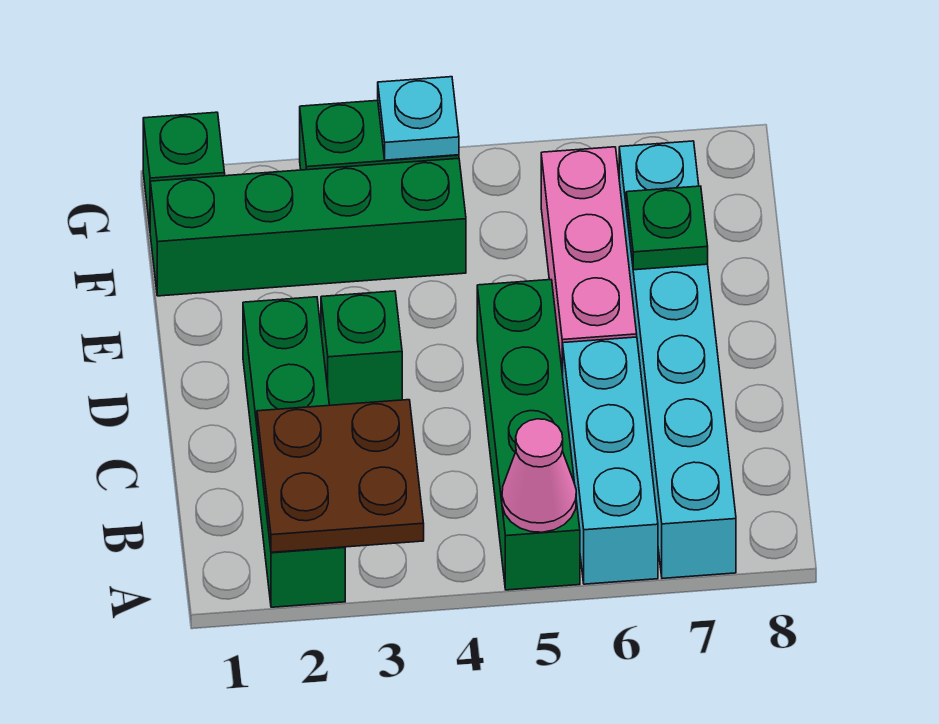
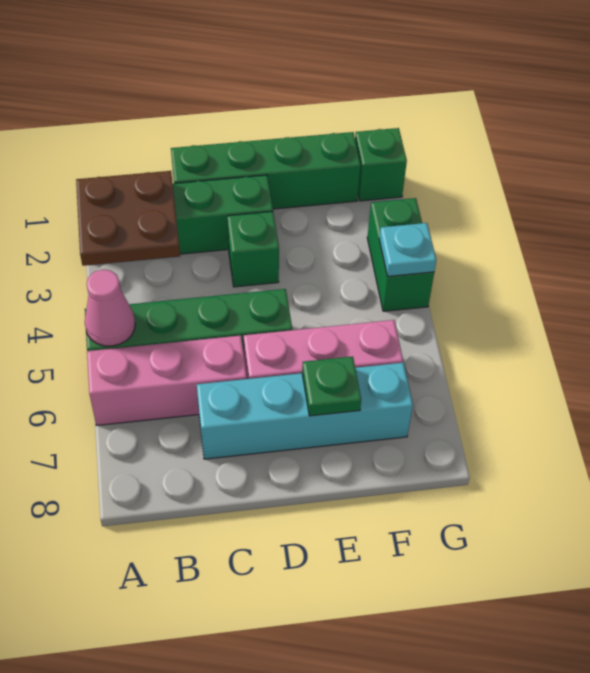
cyan 1x3 brick [563,337,658,584] -> pink 1x3 brick [87,336,247,425]
cyan 1x6 brick [619,141,736,578] -> cyan 1x4 brick [197,363,413,459]
green 1x4 brick [150,158,466,296] -> green 1x4 brick turned to [171,132,361,209]

